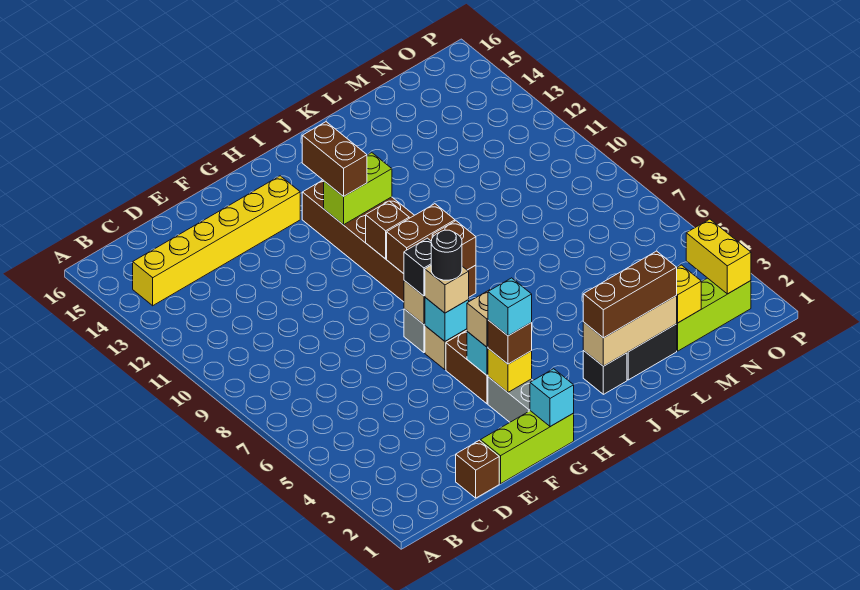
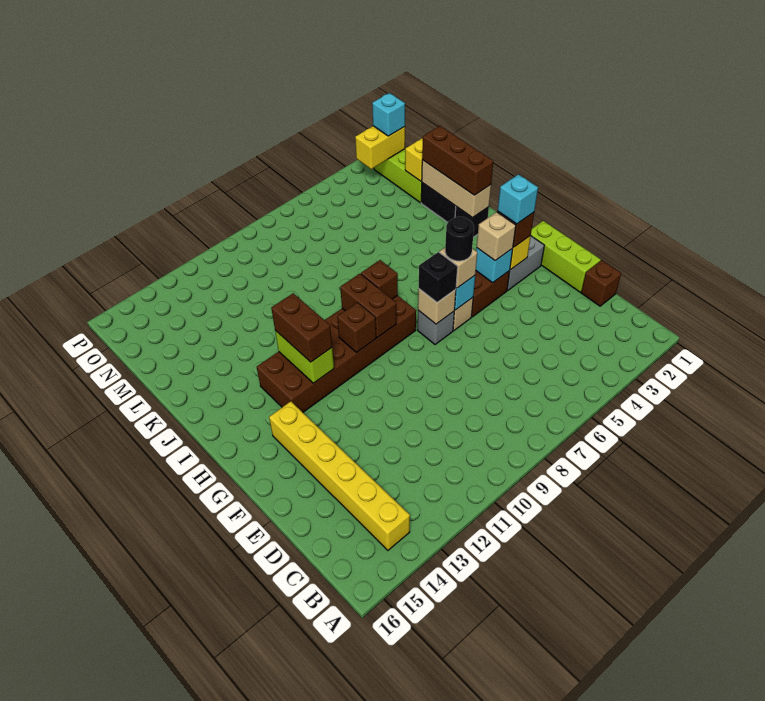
cyan 1x1 brick [530,369,574,427] -> cyan 1x1 brick moved to [372,93,405,136]
brown 1x2 brick [302,122,367,197] -> brown 1x2 brick turned to [271,293,332,362]

